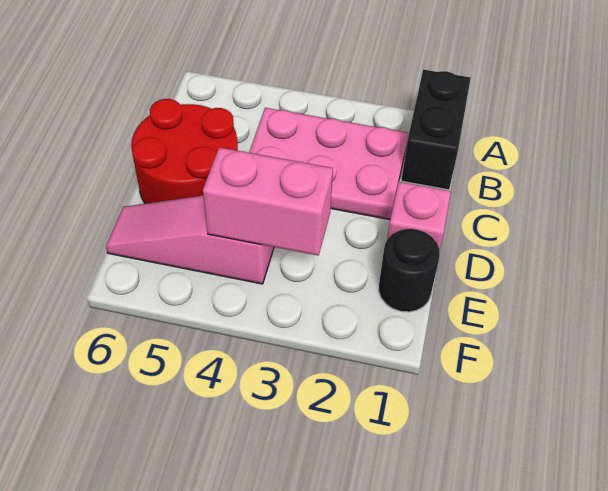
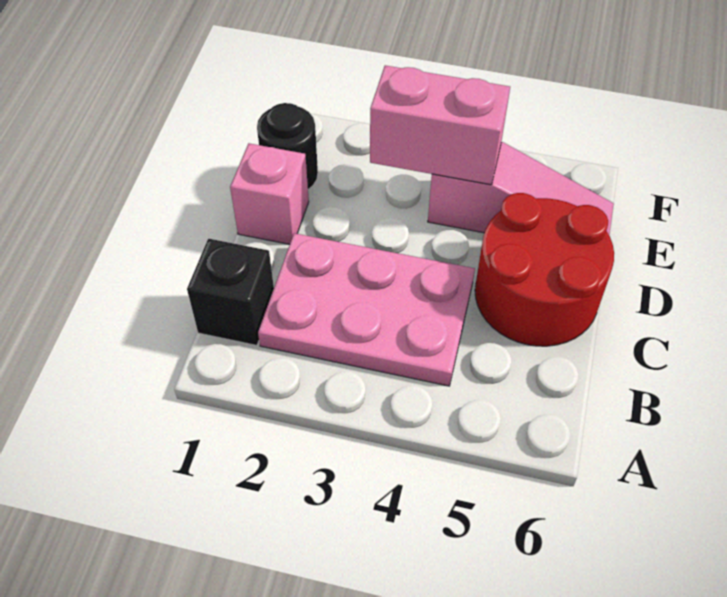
black 1x2 brick [401,70,471,190] -> black 1x1 brick [187,239,274,345]

